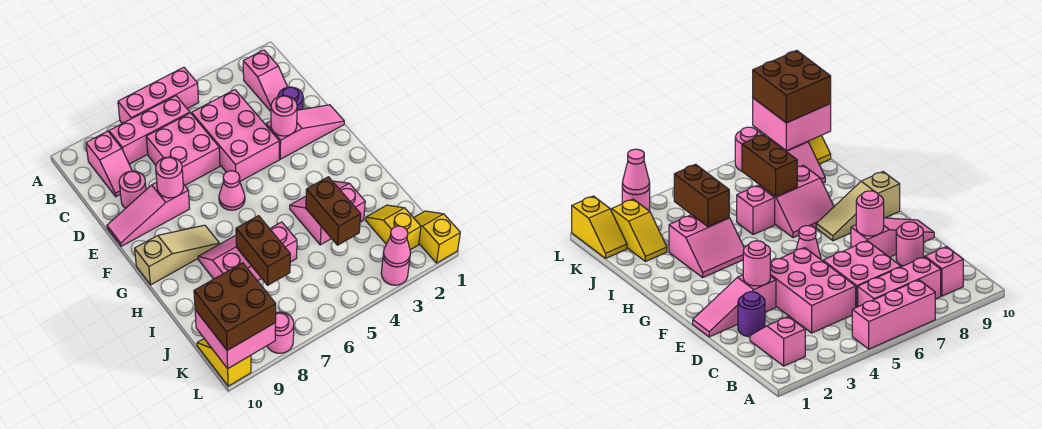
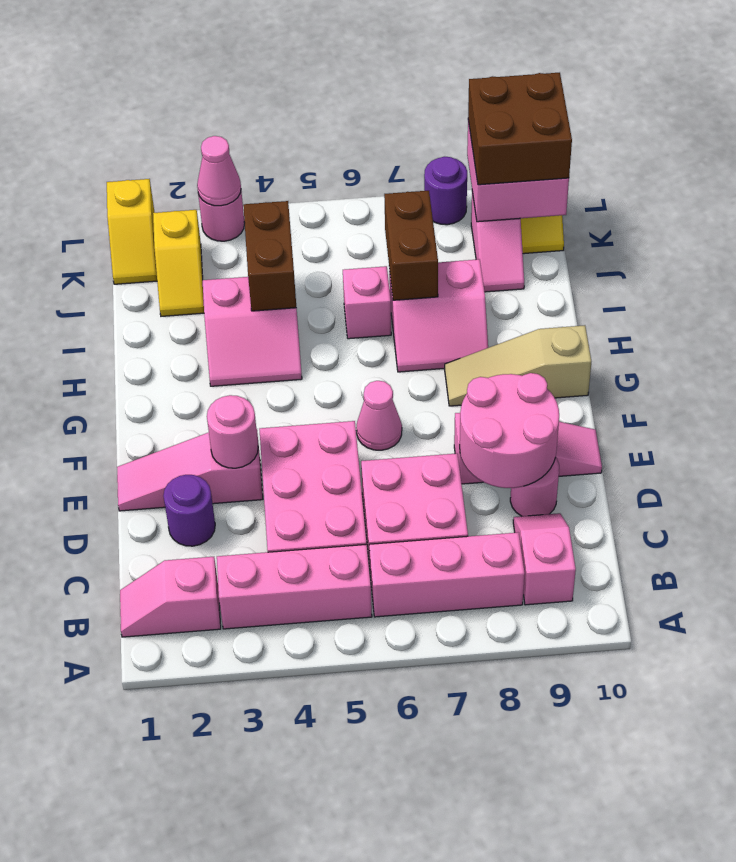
pink 1x3 brick [118,67,199,124] -> pink 1x3 brick moved to [217,544,372,629]
pink 1x2 slope [243,50,287,111] -> pink 1x2 slope turned to [120,557,221,637]
pink 1x1 round brick [156,157,183,198] -> pink 2x2 round brick [460,373,559,488]
pink 1x1 round brick [267,312,294,353] -> purple 1x1 round brick [424,157,467,225]

